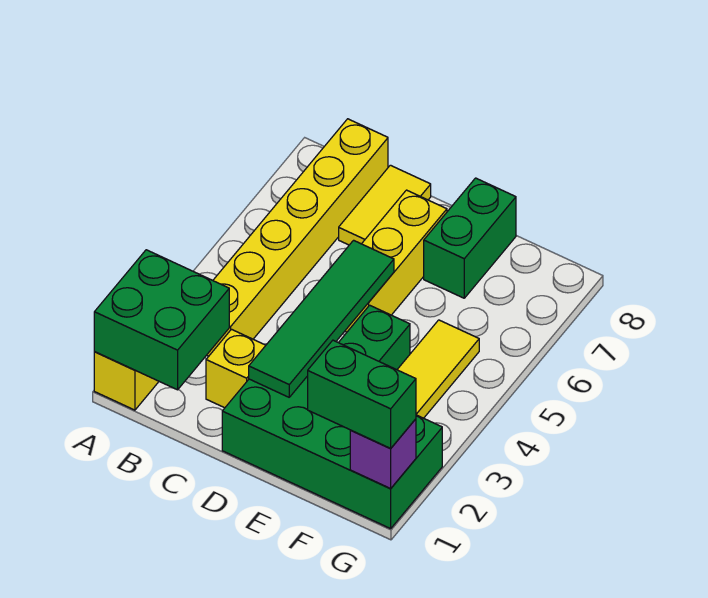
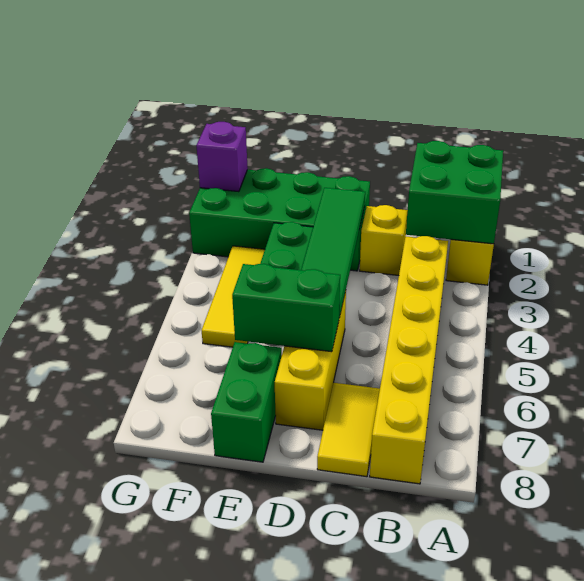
green 1x2 brick [308,340,416,449] -> green 1x2 brick moved to [232,264,340,352]

